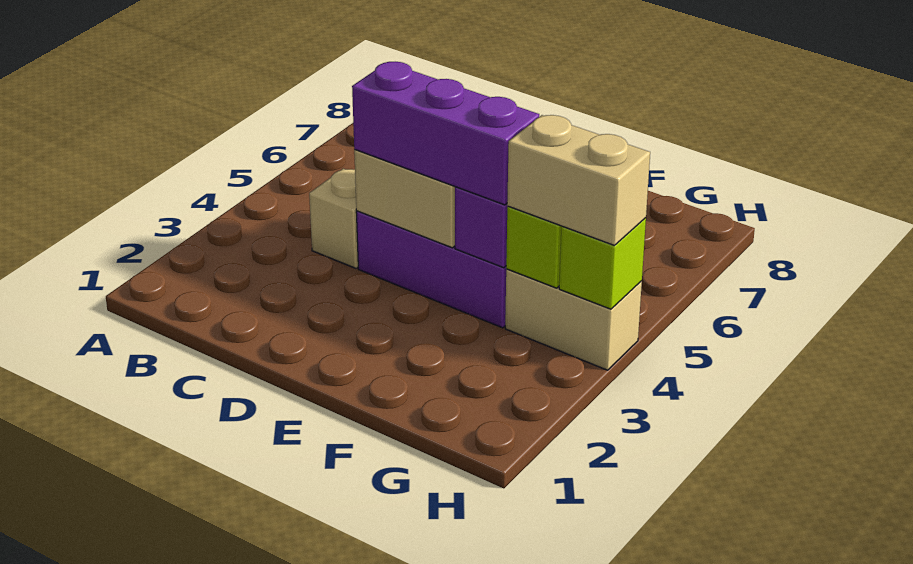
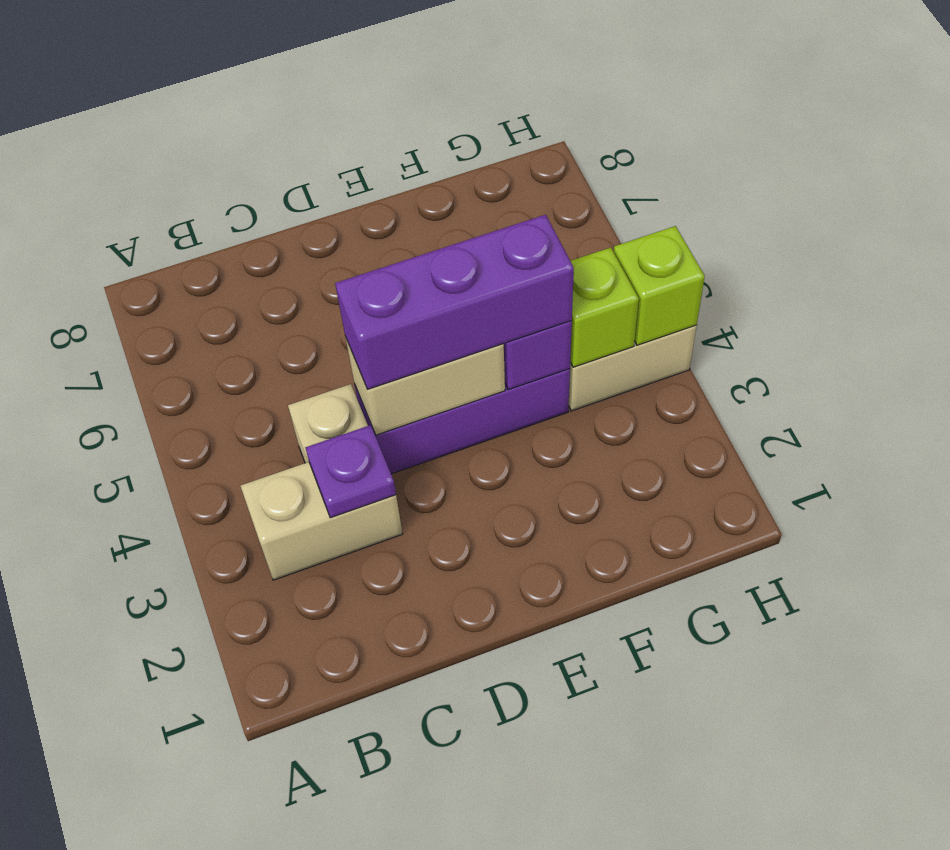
none -> purple 1x1 plate [306,425,396,518]
tan 1x2 brick [507,115,650,246] -> tan 1x2 brick moved to [241,462,403,580]

